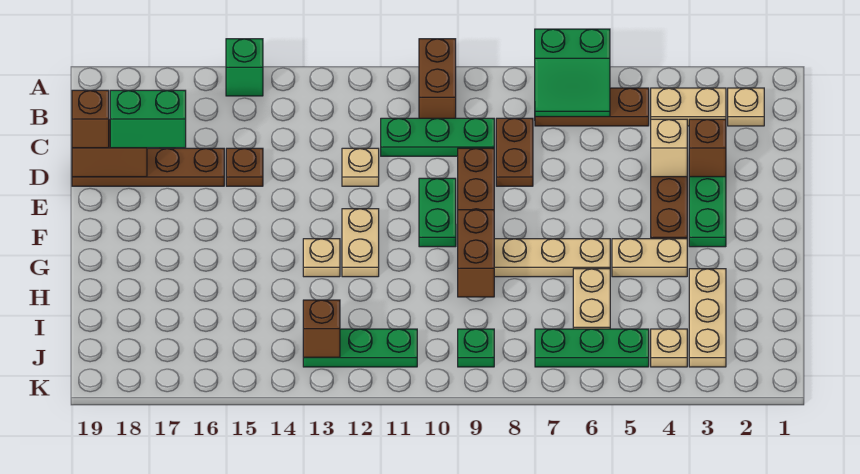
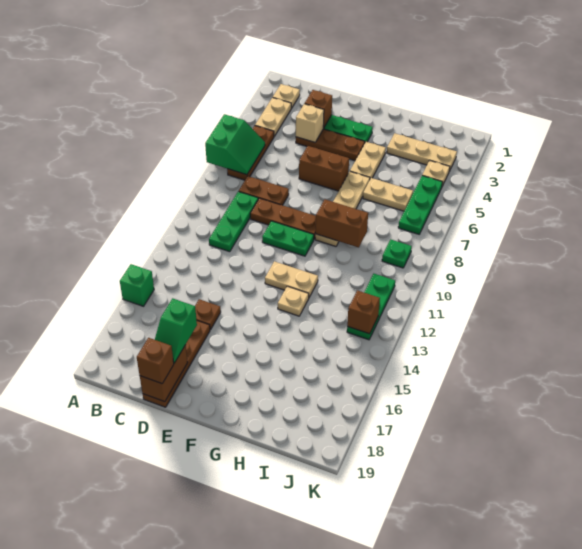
brown 1x2 brick [419,39,456,118] -> brown 1x2 brick moved to [299,146,349,191]
tan 1x1 plate [342,148,379,186] -> none
green 1x2 brick [110,90,186,148] -> green 1x2 slope [155,298,197,363]

